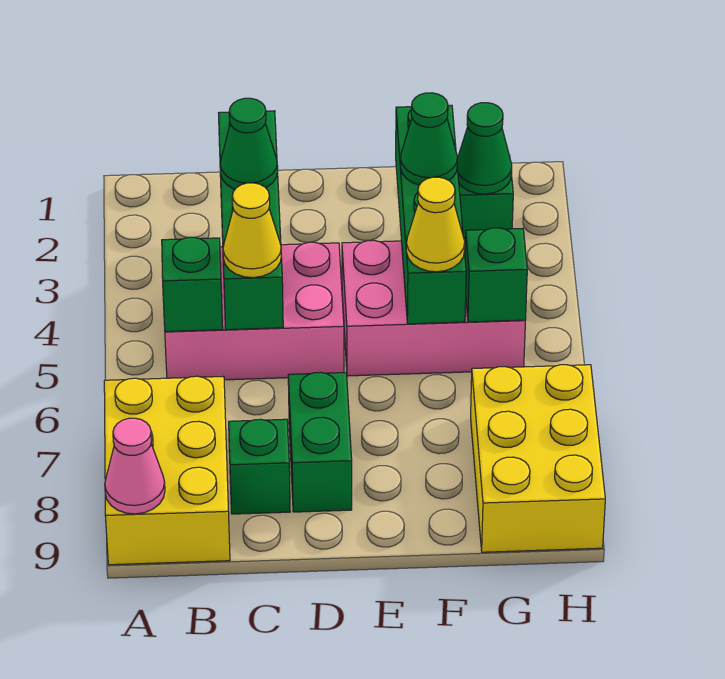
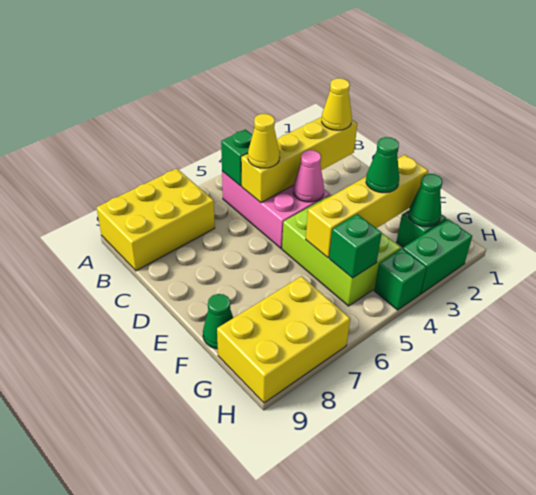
pink 1x1 cone [105,418,165,514] -> pink 1x1 cone moved to [293,150,324,202]
green 1x4 brick [219,111,283,330] -> yellow 1x4 brick [241,117,357,203]
green 1x1 cone [220,98,278,189] -> green 1x1 cone moved to [203,294,233,349]
green 1x1 brick [229,419,290,514] -> green 1x1 brick moved to [374,248,427,310]
green 1x2 brick [288,372,352,512] -> green 1x2 brick moved to [403,219,472,294]
pink 2x3 brick [342,239,525,376] -> lime 2x3 brick [282,195,401,306]
green 1x4 brick [396,105,466,324] -> yellow 1x4 brick [306,155,428,258]
yellow 1x1 cone [406,177,465,272] -> yellow 1x1 cone moved to [322,78,352,130]

